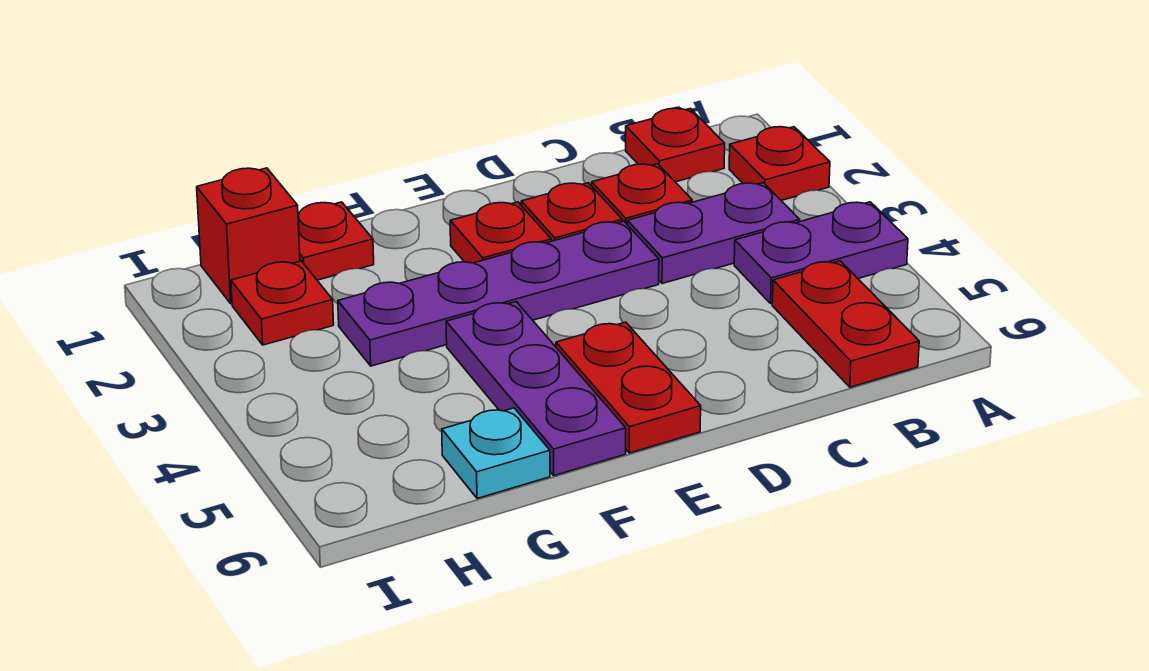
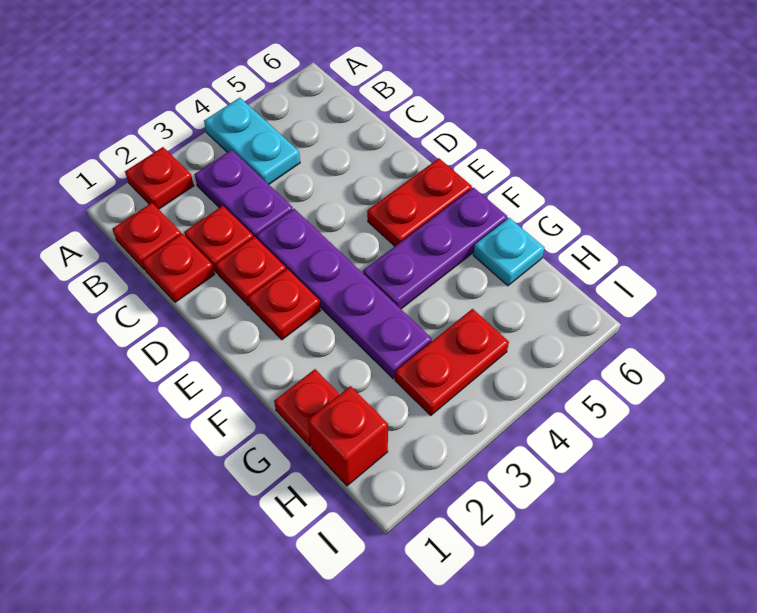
purple 1x2 plate [734,202,908,304] -> cyan 1x2 plate [204,98,300,184]
red 1x2 plate [772,261,919,387] -> red 1x2 plate moved to [395,309,509,415]
red 1x1 plate [231,261,334,345] -> red 1x1 plate moved to [142,234,215,302]

